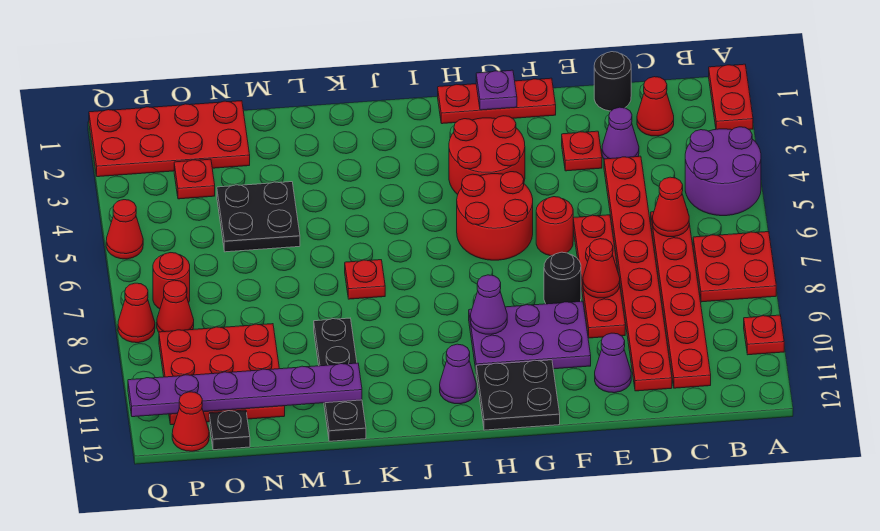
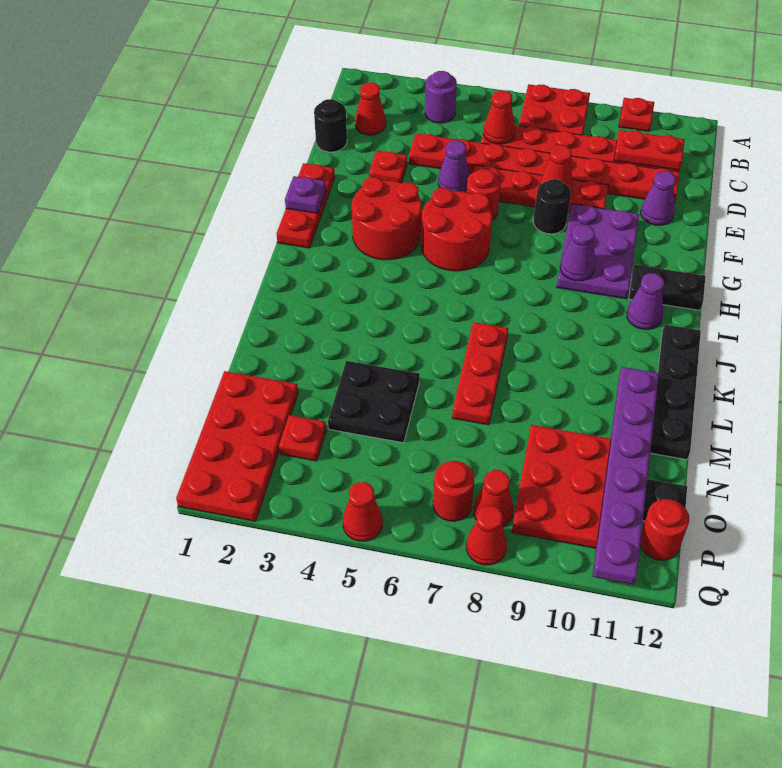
red 1x2 plate [709,64,753,130] -> red 1x2 plate moved to [614,130,685,171]
purple 2x2 round brick [685,127,761,216] -> purple 1x1 round brick [425,71,457,123]
purple 1x1 cone [602,107,639,159] -> purple 1x1 cone moved to [438,141,470,192]
black 2x2 plate [476,360,560,430] -> black 1x2 plate [629,265,705,310]
red 1x1 plate [345,260,385,299] -> red 1x3 plate [452,322,508,425]
black 1x4 plate [314,318,366,441] -> black 1x4 plate turned to [650,325,701,460]
red 1x1 cone [172,392,209,451] -> red 1x1 round brick [640,499,689,560]

